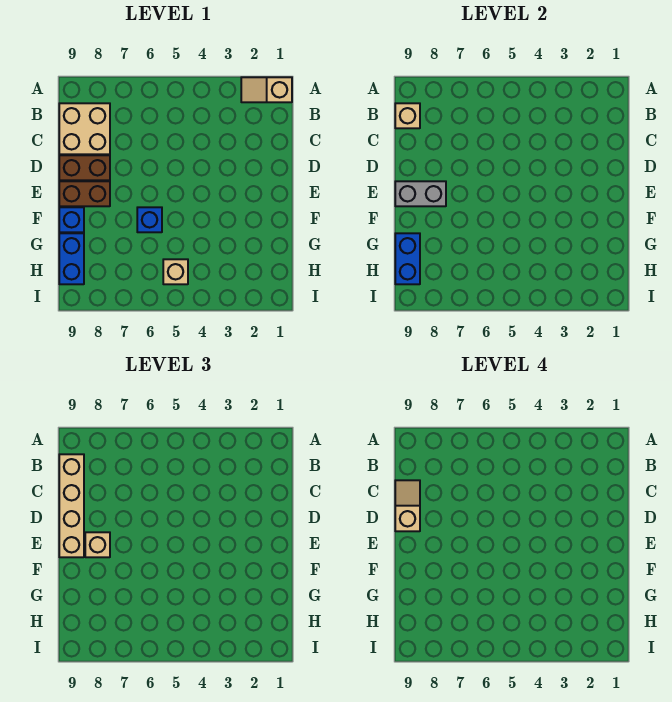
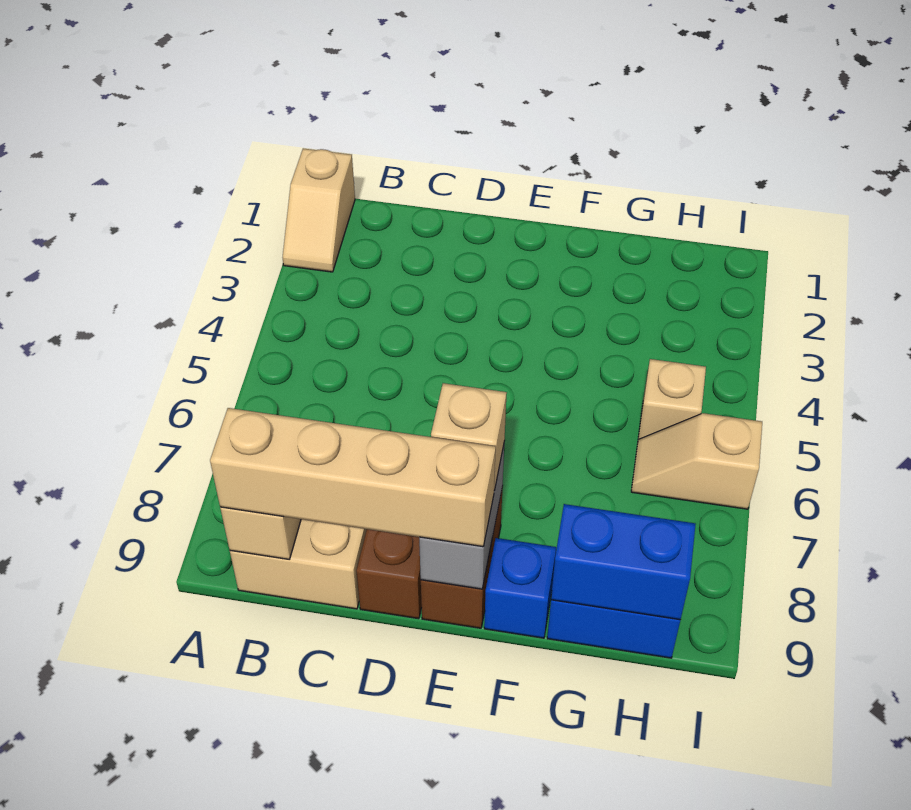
tan 1x2 slope [395,480,420,531] -> tan 1x2 slope moved to [631,413,762,509]
blue 1x1 brick [137,207,162,232] -> none

